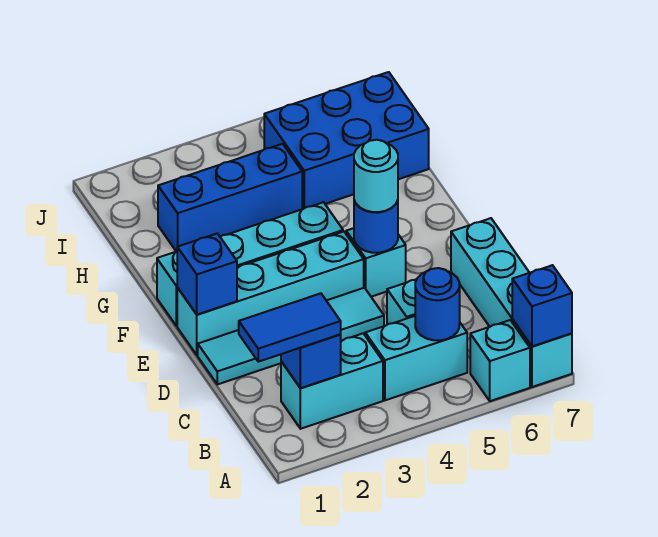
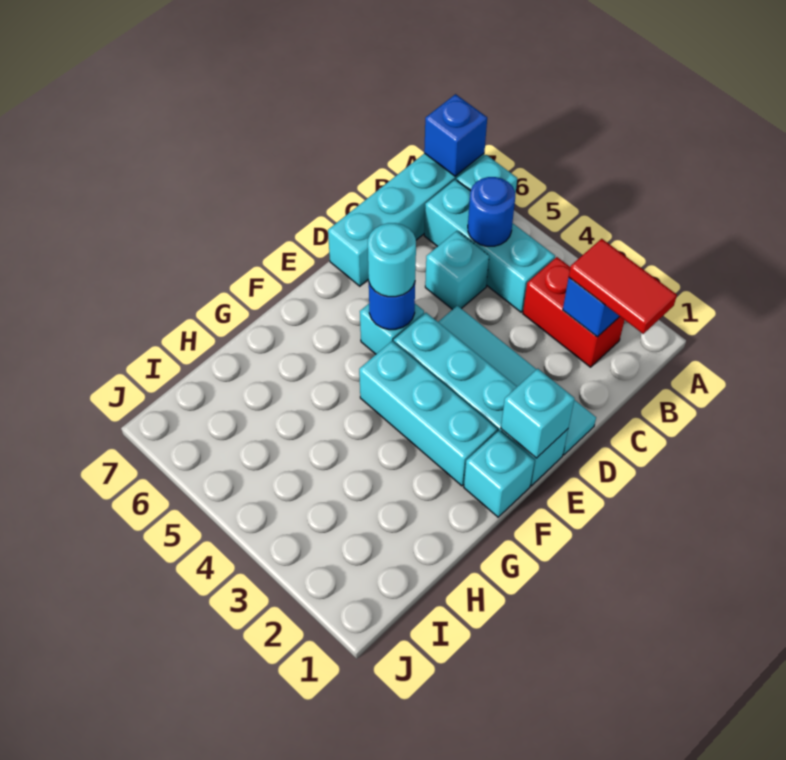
blue 1x2 tile [239,293,341,362] -> red 1x2 tile [569,239,677,334]
cyan 1x2 brick [281,333,383,429] -> red 1x2 brick [523,257,624,367]
cyan 1x2 brick [365,316,467,400] -> cyan 1x3 brick [424,180,555,312]
blue 1x1 brick [177,233,237,315] -> cyan 1x1 brick [501,369,575,458]
blue 1x3 brick [158,144,302,252] -> none
blue 2x3 brick [264,72,429,209] -> none

